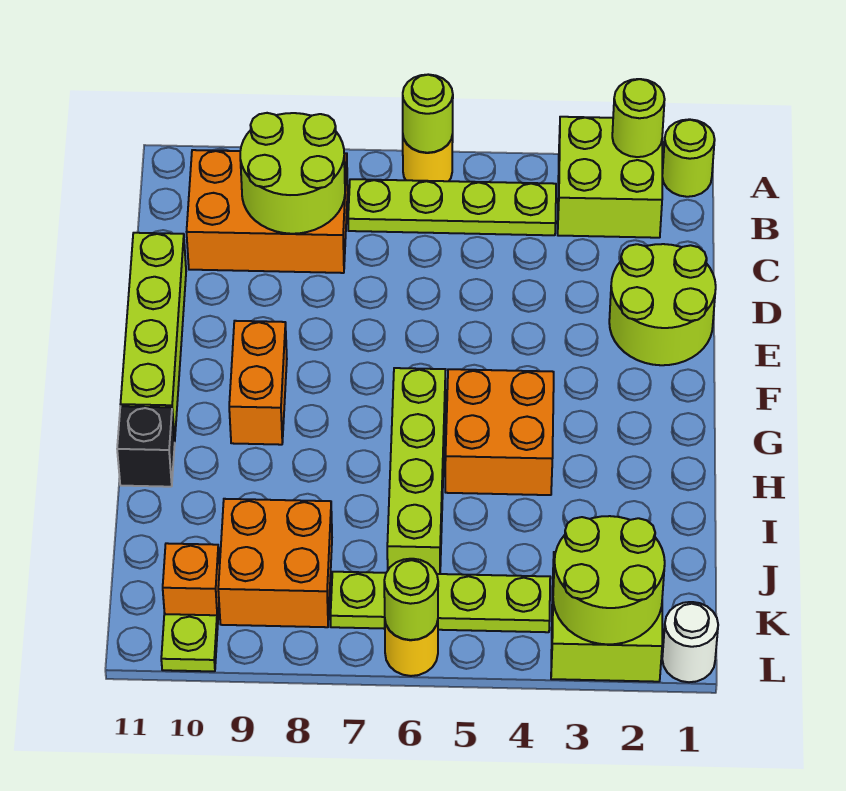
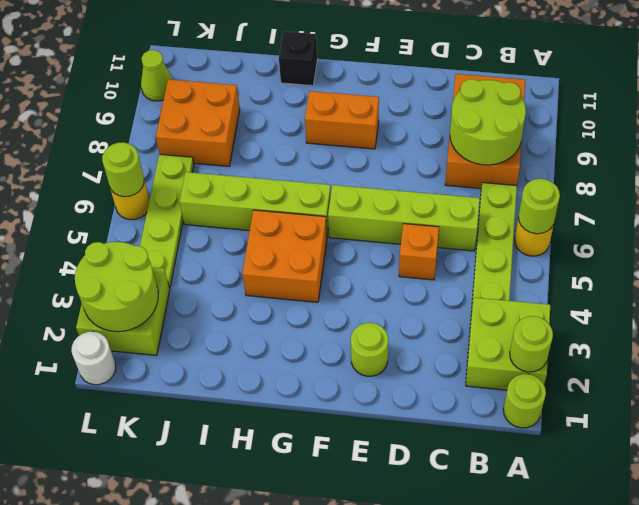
lime 2x2 round brick [609,244,716,365] -> lime 1x1 round brick [351,323,388,376]
lime 1x4 brick [121,233,186,442] -> lime 1x4 brick moved to [328,185,480,251]
orange 1x1 brick [163,543,220,624] -> orange 1x1 brick moved to [399,224,439,280]
lime 1x1 plate [161,614,218,671] -> lime 1x1 cone [141,50,173,101]

